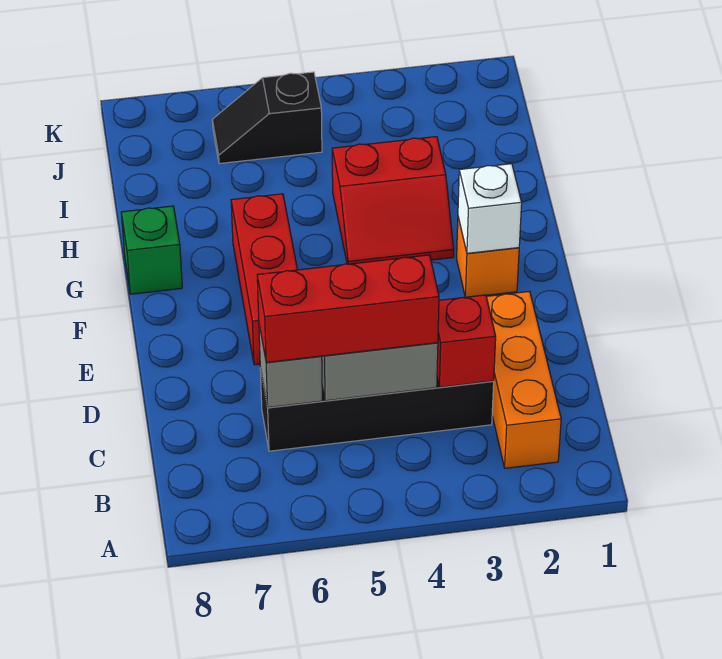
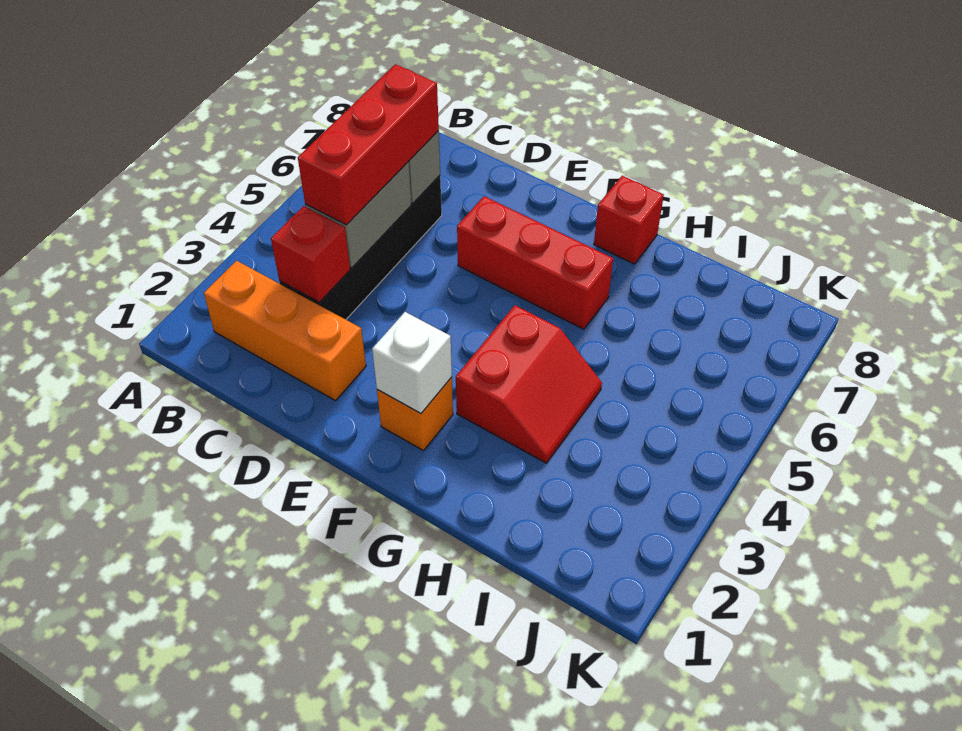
red 2x2 slope [332,137,454,264] -> red 2x2 slope turned to [456,305,602,463]
green 1x1 brick [121,206,182,294] -> red 1x1 brick [594,176,664,264]
black 1x2 slope [212,72,322,164] -> none

